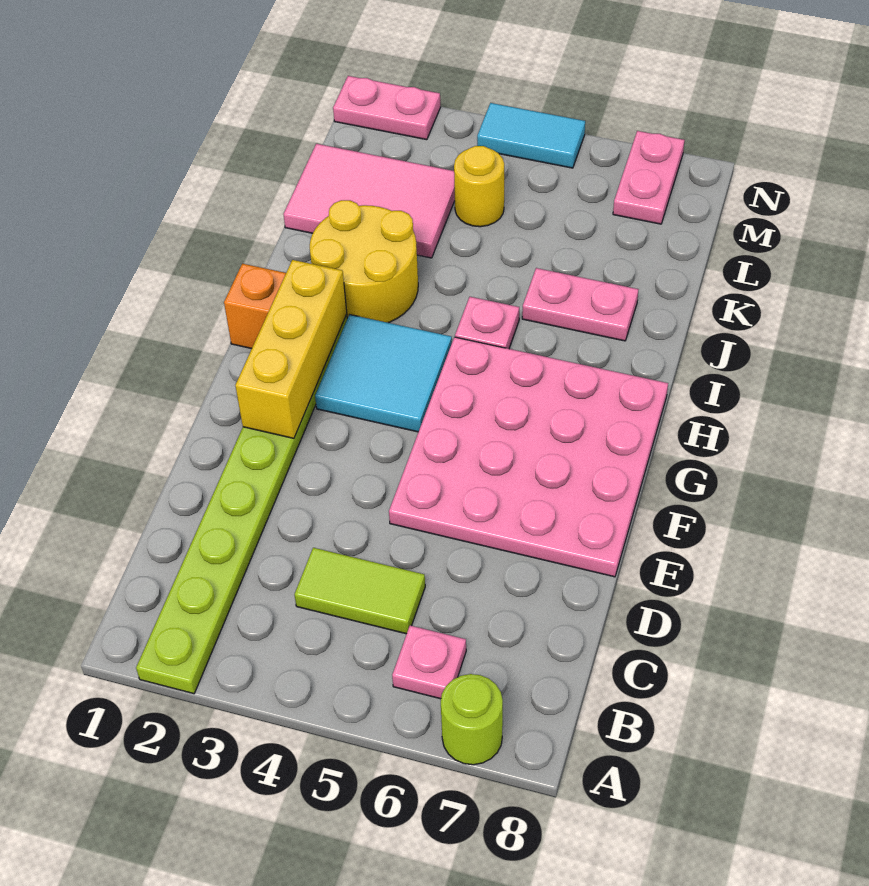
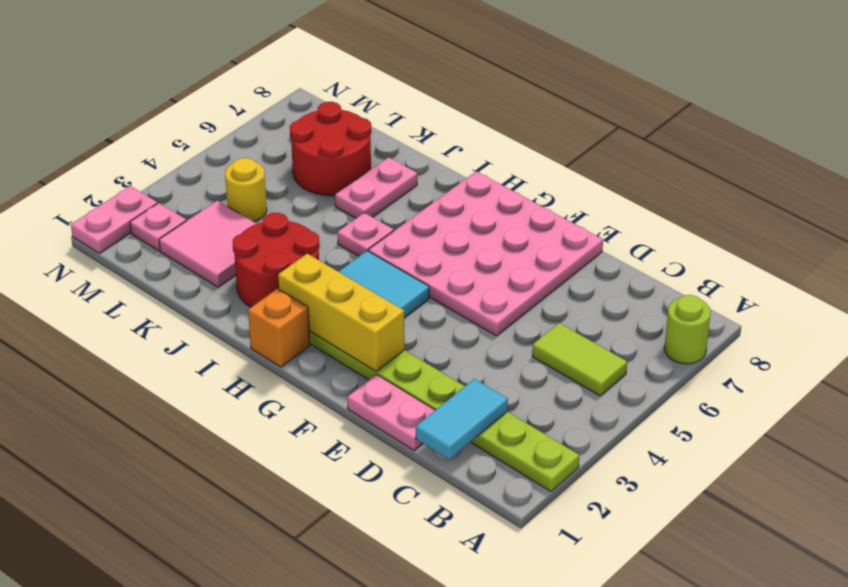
pink 1x1 plate [392,626,466,699] -> pink 1x1 plate moved to [130,203,186,251]
lime 1x2 tile [294,548,425,634] -> lime 1x2 tile turned to [532,323,627,396]
yellow 2x2 round brick [310,200,418,323] -> red 2x2 round brick [233,213,320,307]
pink 2x3 tile [283,144,455,258] -> pink 2x2 tile [159,201,257,287]
none -> red 2x2 round brick [290,102,371,196]
pink 1x2 plate [613,131,685,224] -> pink 1x2 plate moved to [347,374,435,451]
cyan 1x2 tile [477,103,585,168] -> cyan 1x2 tile moved to [416,379,508,459]

